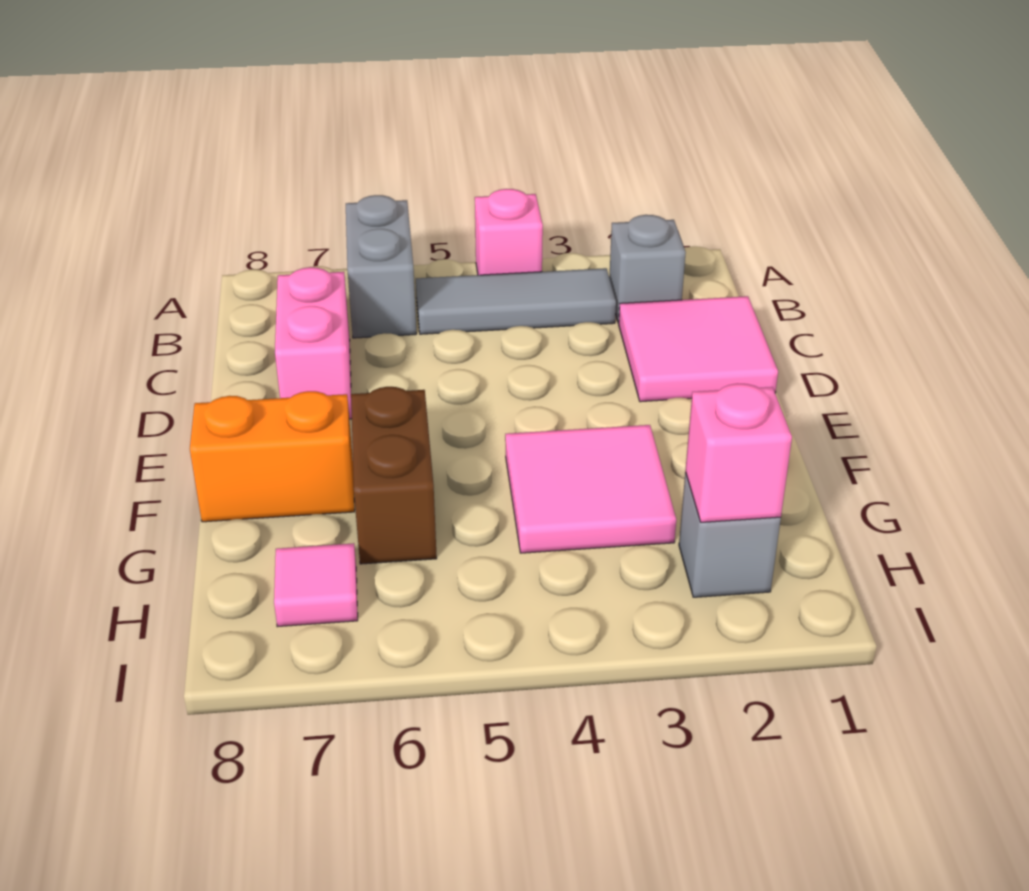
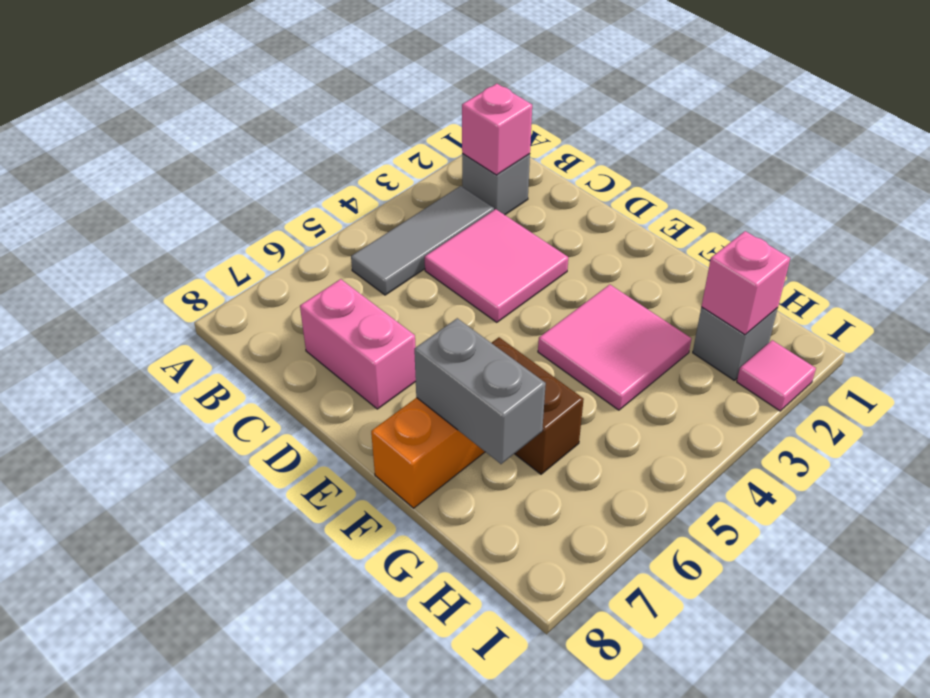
pink 1x1 brick [475,189,543,275] -> pink 1x1 brick moved to [462,84,532,175]
grey 1x2 brick [346,195,417,338] -> grey 1x2 brick moved to [414,318,546,464]
pink 2x2 tile [619,296,778,402] -> pink 2x2 tile moved to [425,209,568,322]
pink 1x1 tile [274,543,358,627] -> pink 1x1 tile moved to [737,340,816,411]

